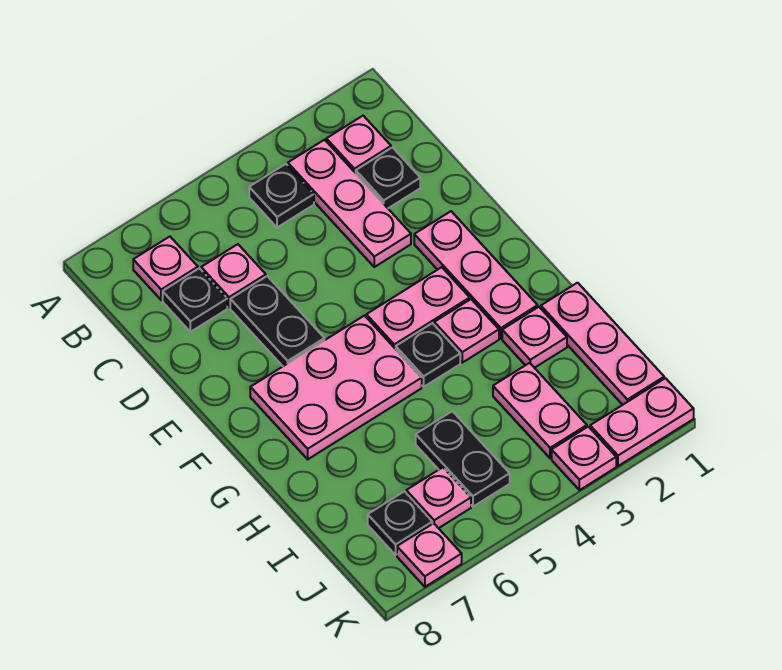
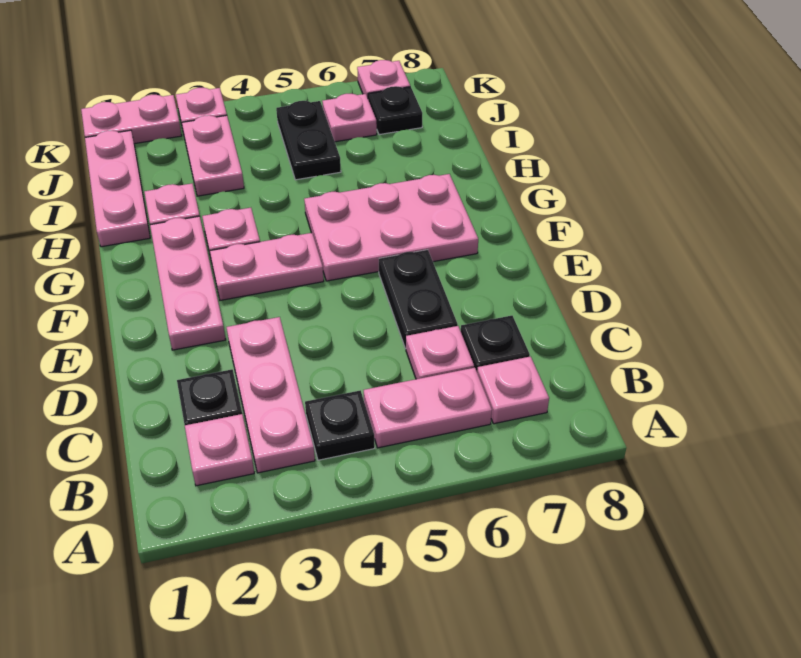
none -> pink 1x2 plate [364,368,492,448]
black 1x1 plate [396,323,460,387] -> none

